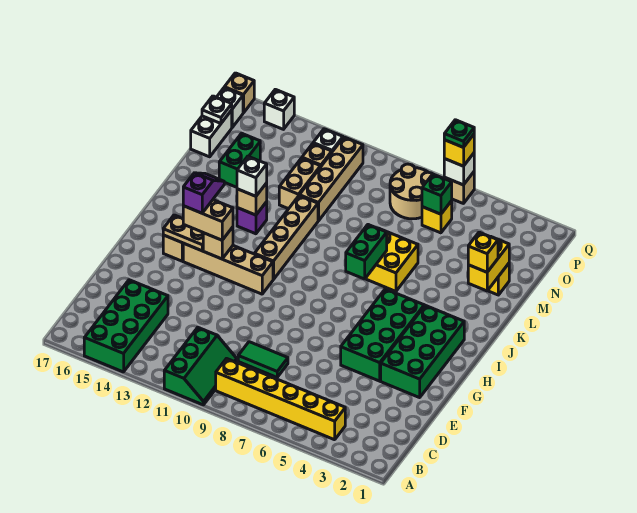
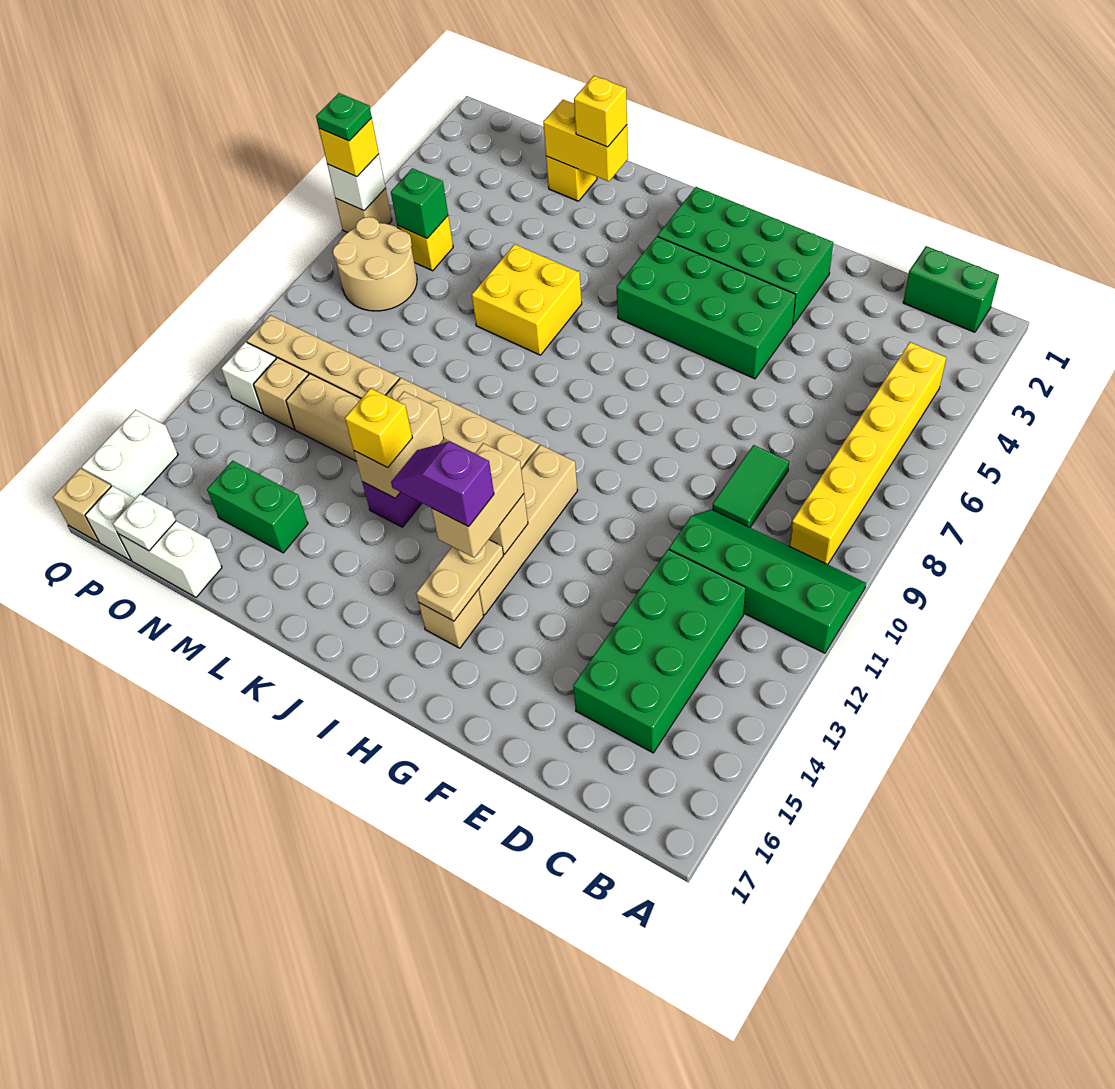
green 2x3 slope [164,327,237,405] -> green 2x4 slope [669,509,866,653]
green 2x4 brick [84,280,168,372] -> green 2x4 brick turned to [573,549,746,753]
green 1x2 brick [346,225,387,279] -> green 1x2 brick moved to [903,246,999,332]
tan 1x1 brick [237,183,267,215] -> tan 1x2 brick [354,391,444,498]
white 1x1 brick [237,156,267,196] -> yellow 1x1 brick [345,388,412,467]
white 1x1 brick [264,89,294,129] -> white 1x2 brick [82,410,178,499]

